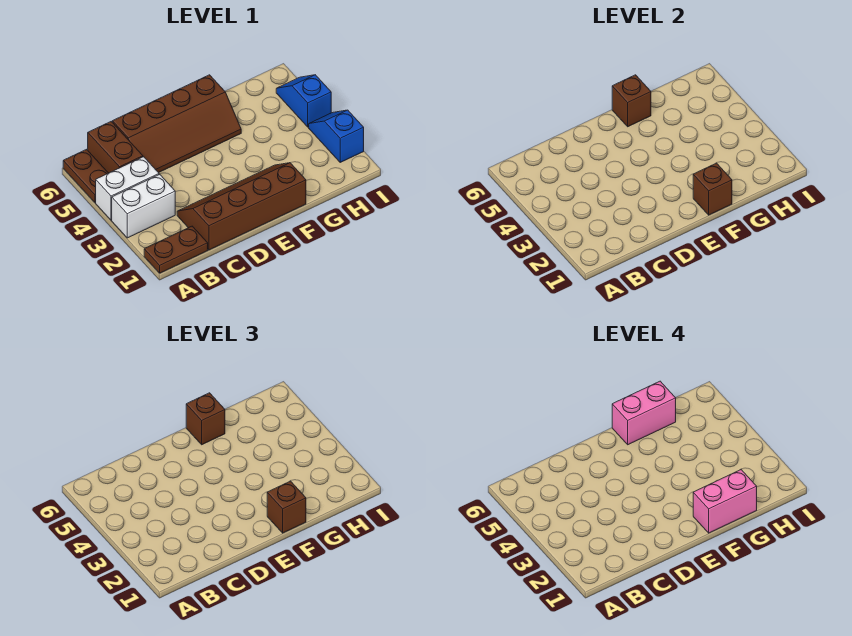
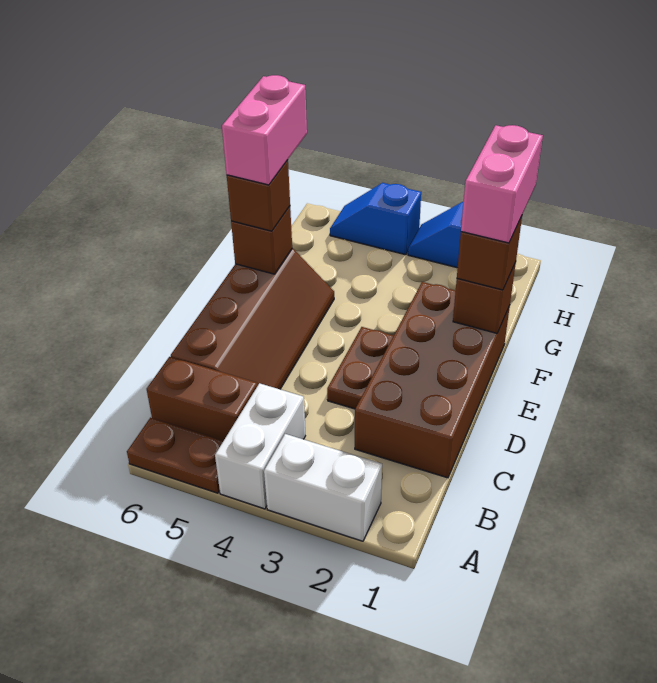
brown 1x2 plate [144,226,208,273] -> brown 1x2 plate moved to [327,327,394,409]
white 1x2 brick [112,174,175,238] -> white 1x2 brick turned to [264,434,382,541]
brown 2x4 slope [177,163,306,250] -> brown 2x4 brick [355,282,510,478]

